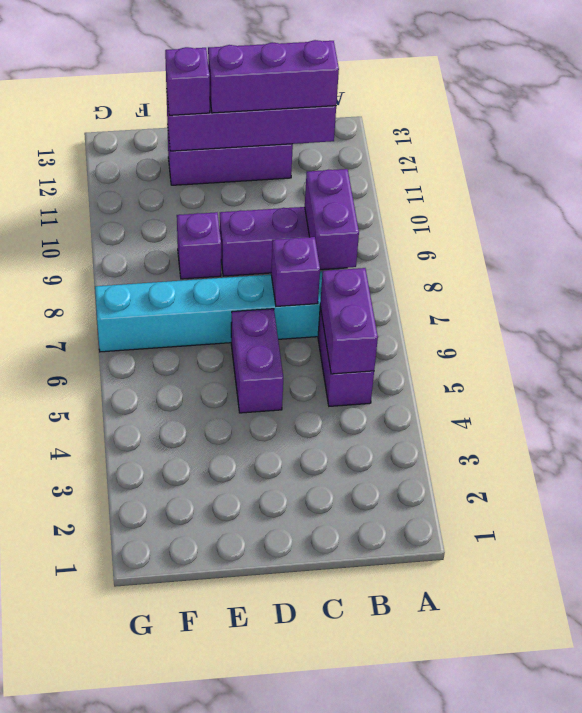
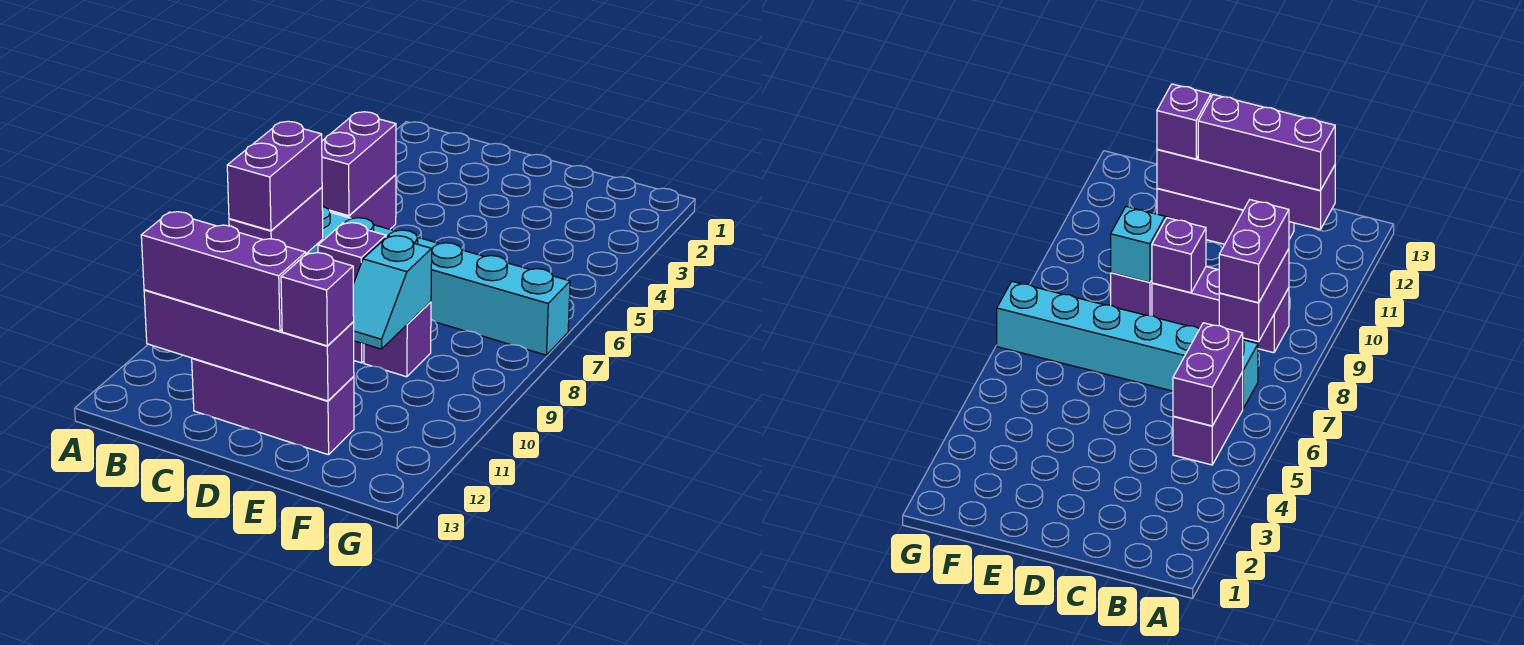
purple 1x1 brick [271,237,320,306] -> purple 1x1 brick moved to [318,223,386,284]
purple 1x2 brick [231,309,283,413] -> purple 1x2 brick moved to [227,121,322,231]
none -> cyan 1x2 slope [353,236,432,349]

